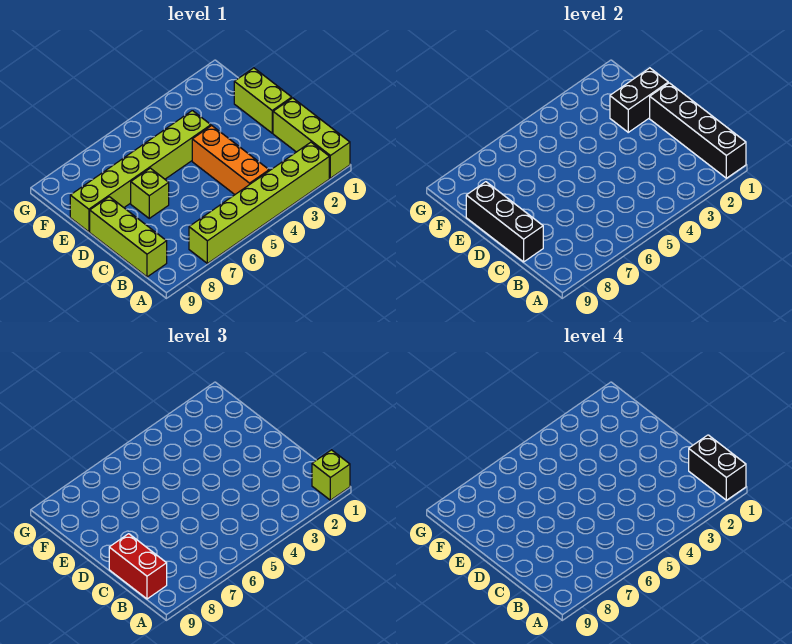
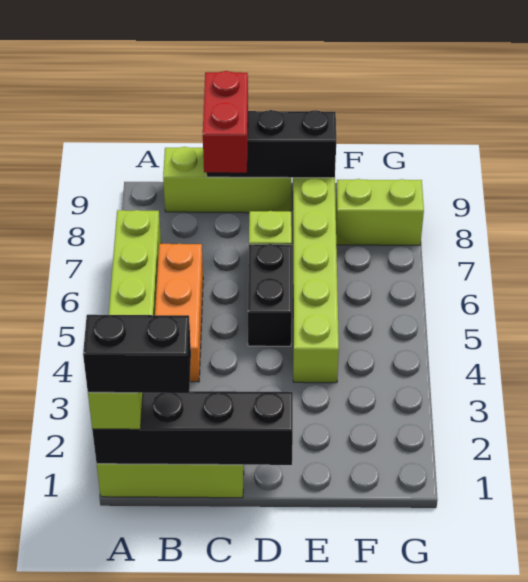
orange 1x3 brick [192,126,269,194] -> orange 1x3 brick turned to [155,244,203,382]
red 1x2 brick [109,534,167,599] -> red 1x2 brick turned to [203,71,248,173]
lime 1x2 brick [234,68,292,133] -> lime 1x2 brick moved to [336,179,424,245]
black 1x2 brick [610,68,668,132] -> black 1x2 brick moved to [248,244,292,346]

